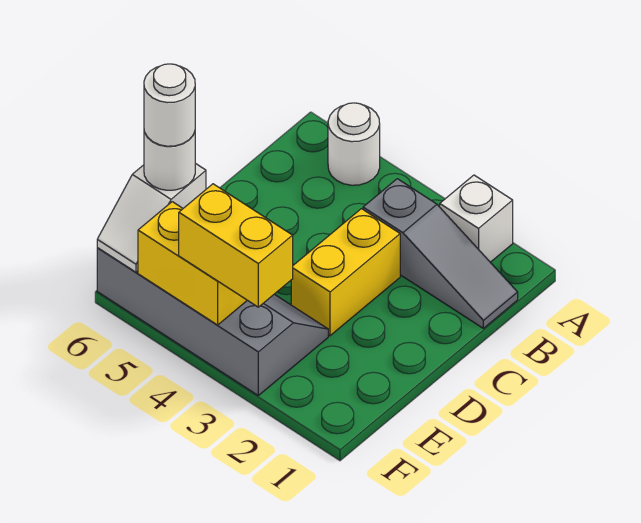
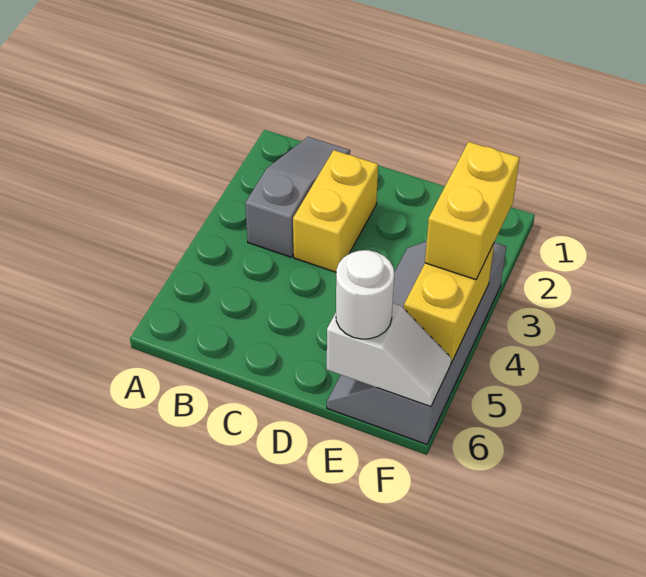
white 1x1 brick [440,175,513,262] -> none
white 1x1 round brick [328,103,380,185] -> none
yellow 1x2 brick [291,209,400,336] -> yellow 1x2 brick turned to [293,150,378,272]
white 1x1 round brick [144,64,195,146] -> none

